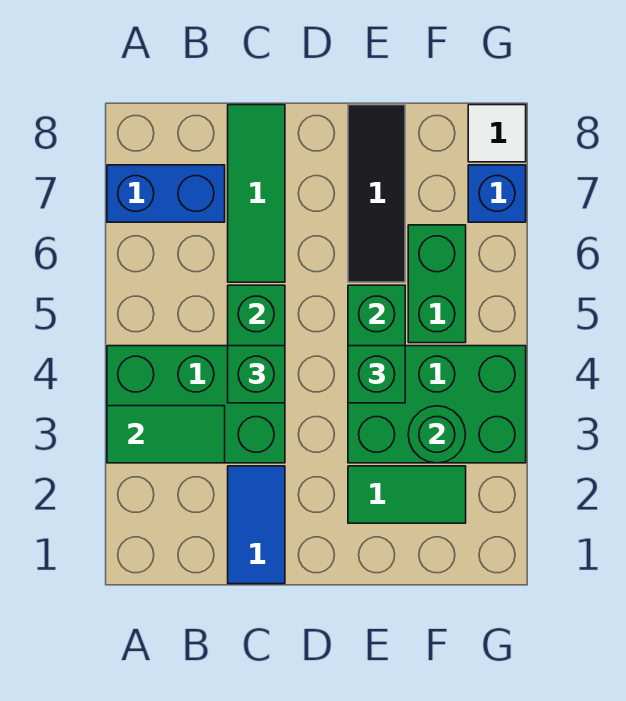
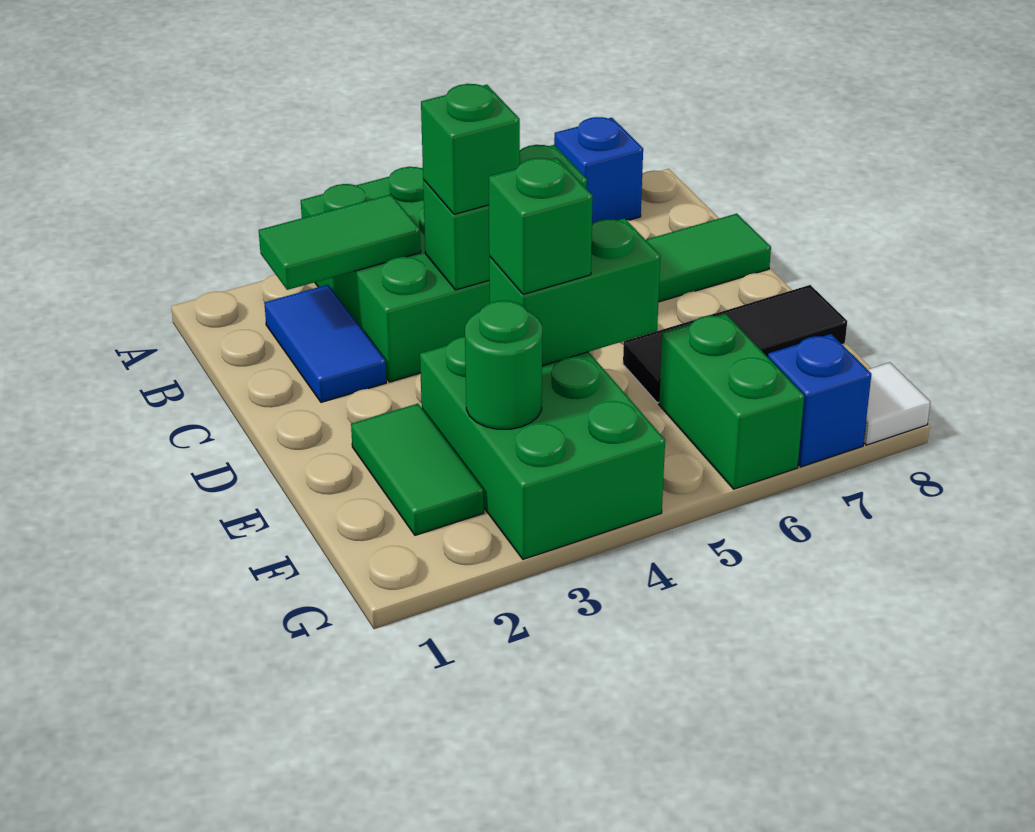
green 1x2 tile [107,406,225,463] -> green 1x2 tile turned to [259,194,421,290]
blue 1x2 brick [107,165,225,222] -> blue 1x1 brick [554,117,643,223]
blue 1x2 tile [228,466,285,584] -> blue 1x2 tile turned to [264,285,386,402]
green 1x2 brick [408,225,466,343] -> green 1x2 brick turned to [659,314,804,489]

